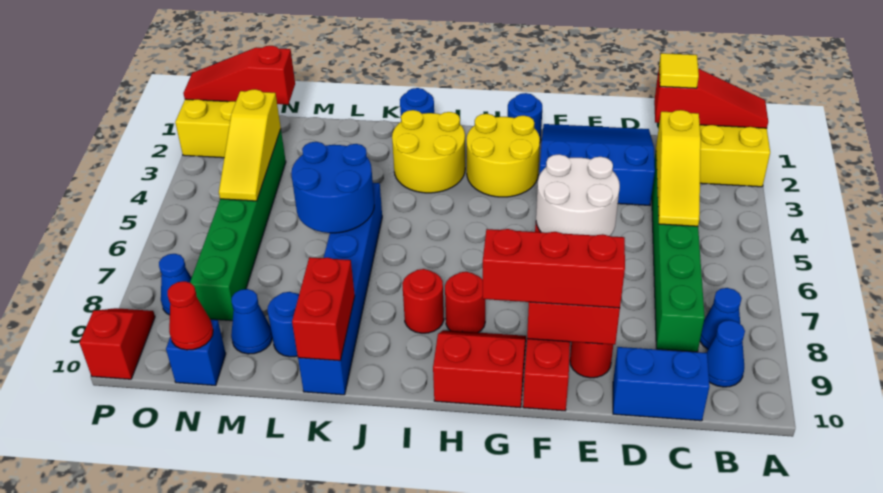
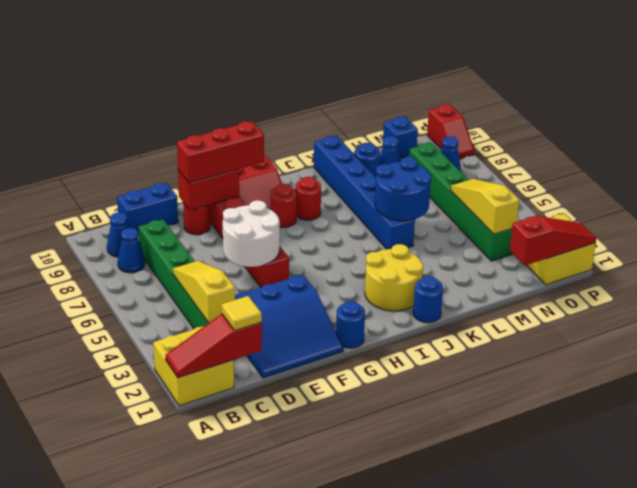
yellow 2x2 round brick [467,114,540,197] -> none
red 1x2 brick [292,257,355,361] -> none
red 1x1 cone [168,281,213,350] -> none

